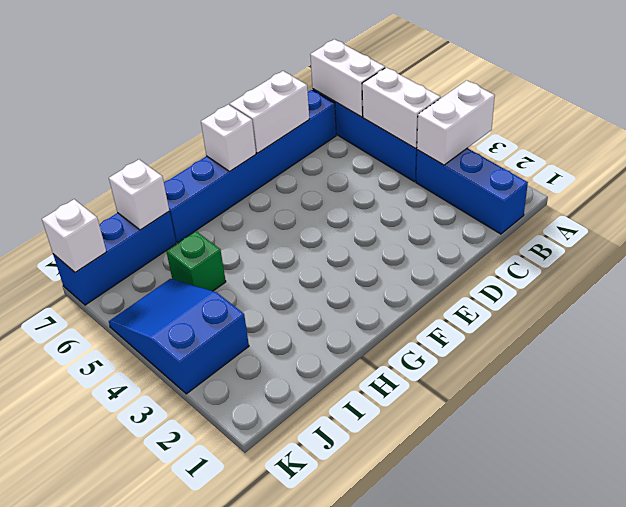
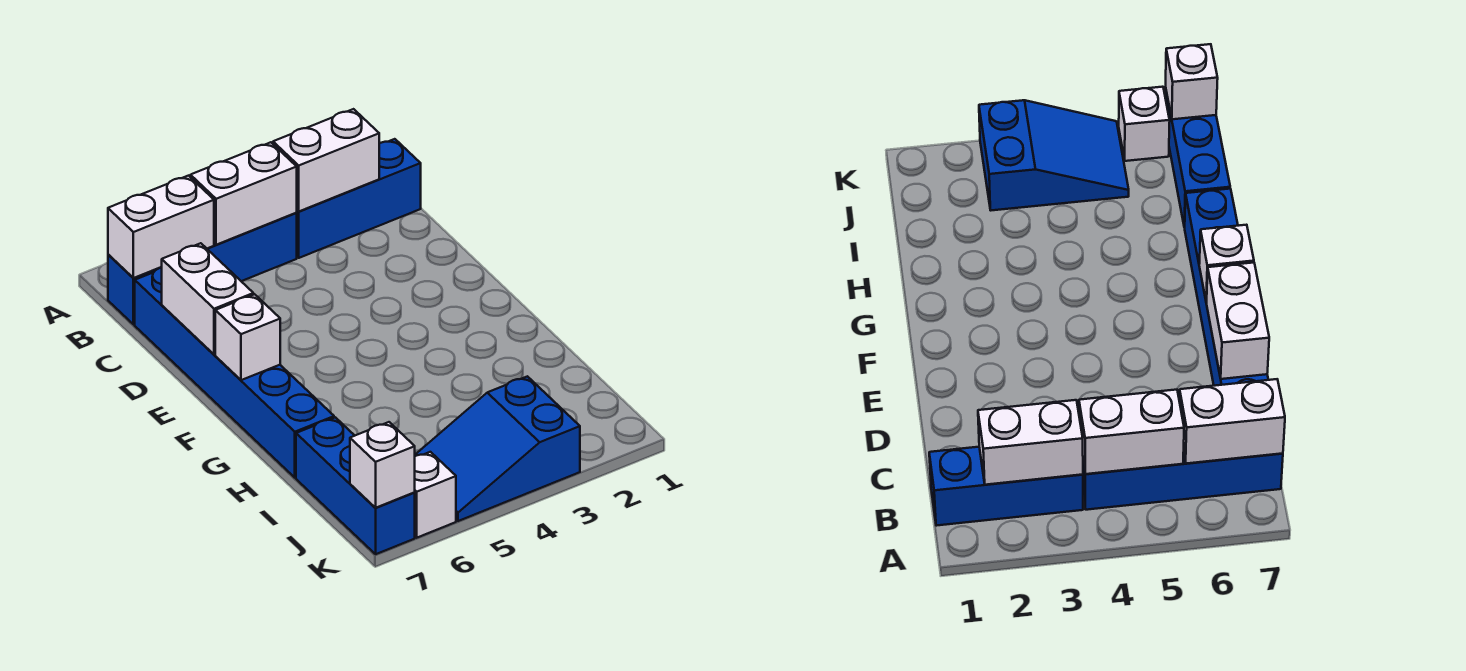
white 1x2 brick [417,80,495,165] -> white 1x2 brick turned to [273,109,379,212]
green 1x1 brick [166,231,226,291] -> none
white 1x1 brick [109,160,169,230] -> white 1x1 brick moved to [415,452,456,538]

